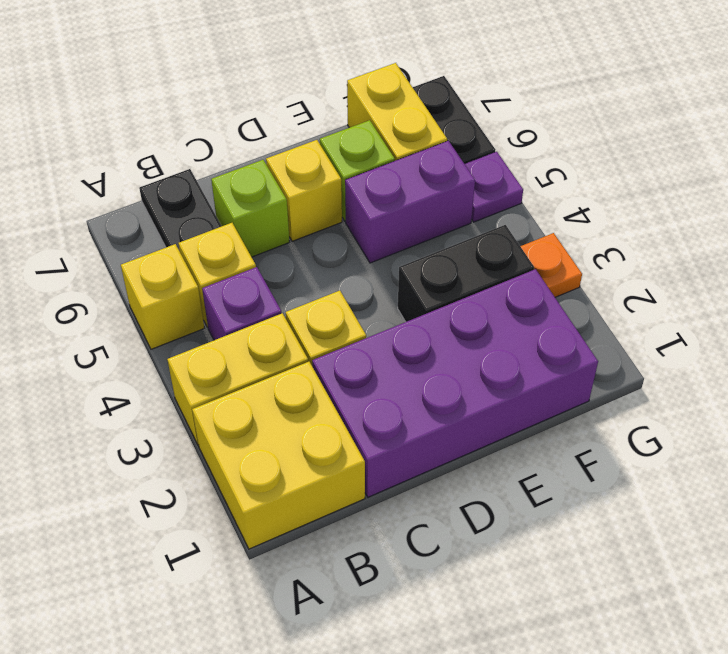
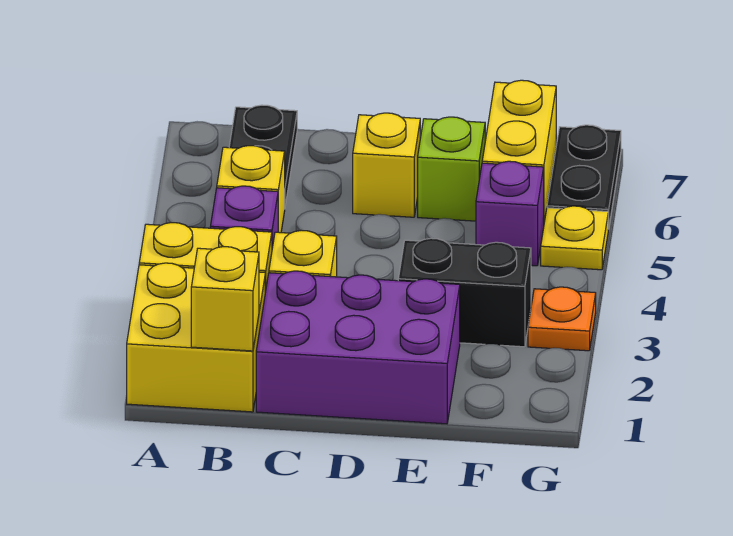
yellow 1x1 brick [121,244,204,349] -> yellow 1x1 brick moved to [191,247,259,351]
purple 2x4 brick [312,269,598,497] -> purple 2x3 brick [256,271,460,424]
lime 1x1 brick [211,160,290,257] -> none
purple 1x2 brick [345,141,475,263] -> purple 1x1 brick [476,161,544,266]
purple 1x1 plate [465,152,523,222] -> yellow 1x1 plate [541,206,608,270]

